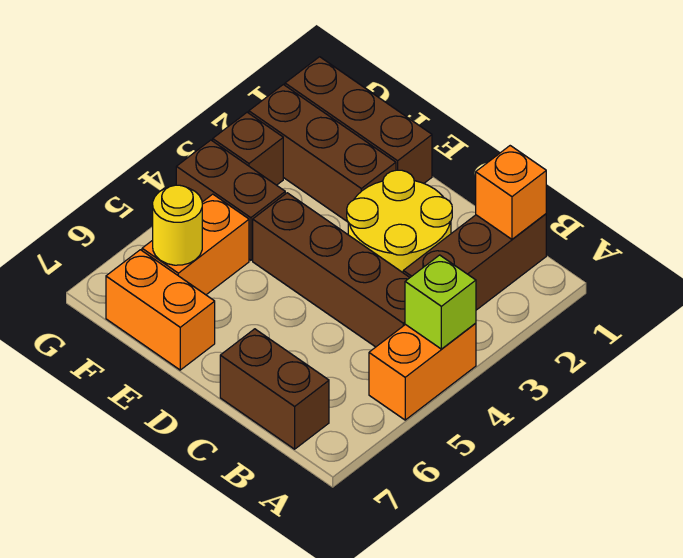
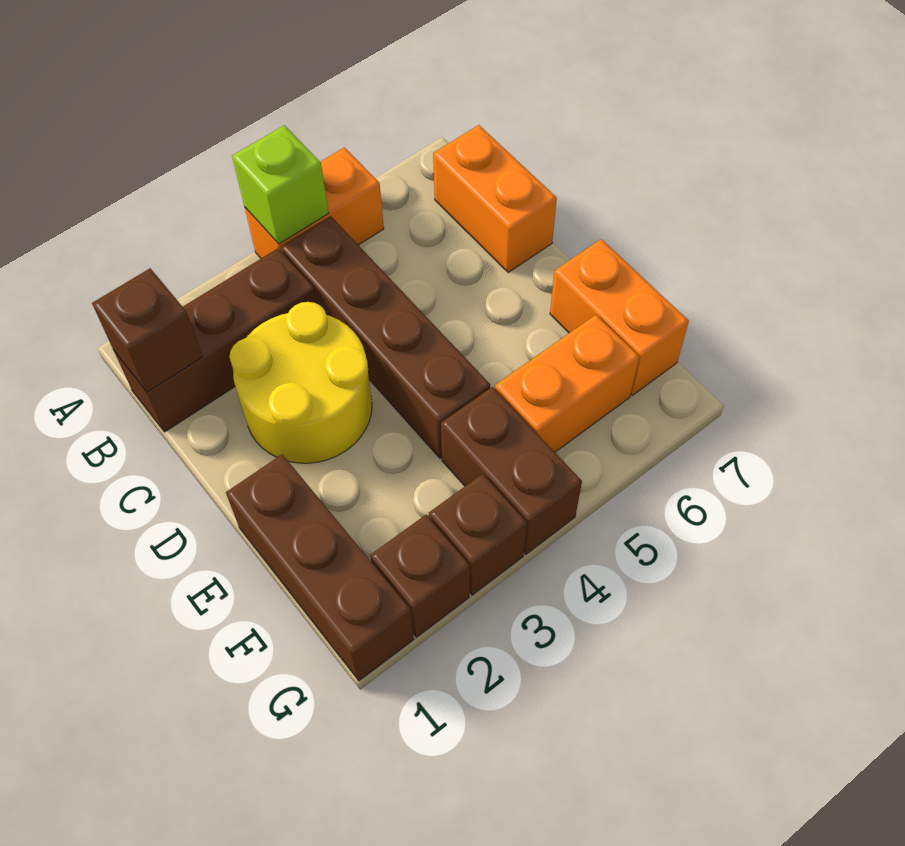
orange 1x1 brick [476,146,546,239] -> brown 1x1 brick [92,268,202,392]
brown 1x2 brick [220,329,329,449] -> orange 1x2 brick [433,125,557,272]
brown 1x3 brick [249,85,396,222] -> brown 1x1 brick [370,515,470,637]
yellow 1x1 round brick [153,185,202,265] -> none

